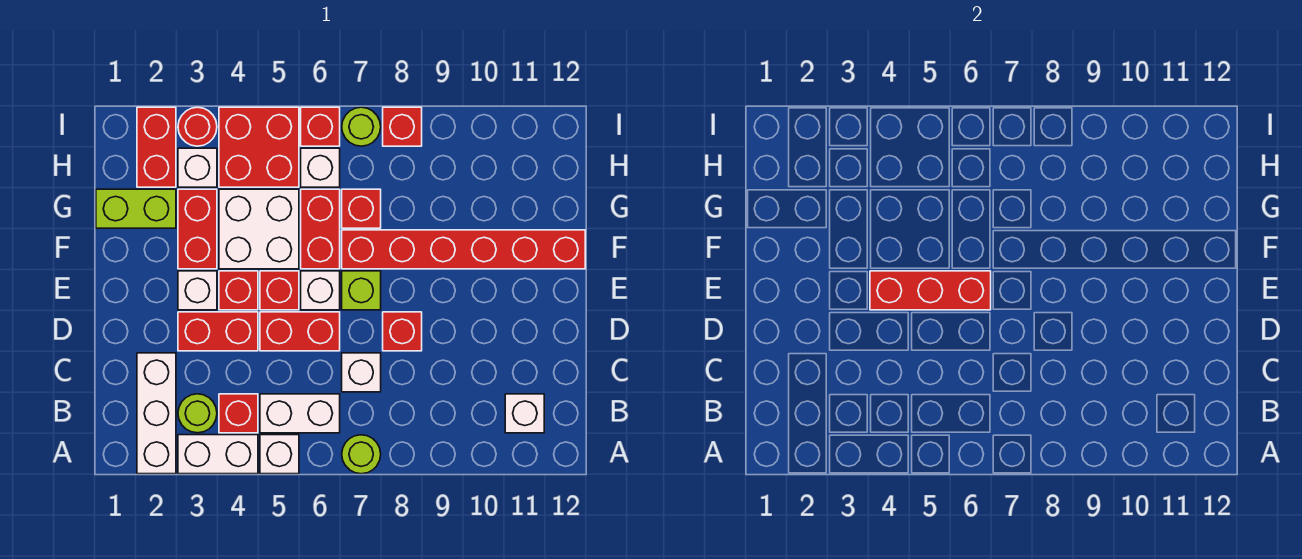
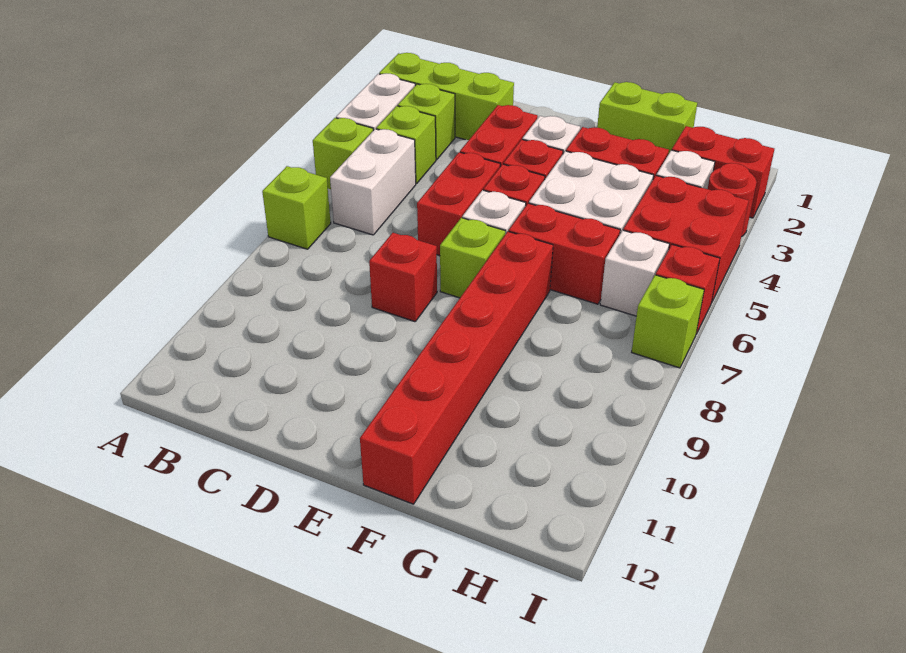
white 1x3 brick [137,353,176,474] -> lime 1x3 brick [379,53,514,140]
white 1x1 brick [260,435,299,474] -> lime 1x1 brick [313,118,373,189]
lime 1x1 round brick [342,435,381,474] -> lime 1x1 brick [262,166,331,249]
lime 1x1 round brick [178,394,217,433] -> lime 1x1 brick [398,84,455,160]
red 1x1 brick [219,394,258,433] -> lime 1x1 brick [376,106,436,184]
white 1x1 brick [505,394,544,433] -> none
white 1x1 brick [342,353,381,392] -> none
red 1x3 brick [870,271,991,310] -> none
lime 1x2 brick [96,189,176,228] -> lime 1x2 brick turned to [597,82,697,154]
red 1x1 brick [342,189,381,228] -> none
lime 1x1 round brick [342,107,381,146] -> lime 1x1 brick [632,275,704,368]
red 1x1 brick [383,107,422,146] -> none

